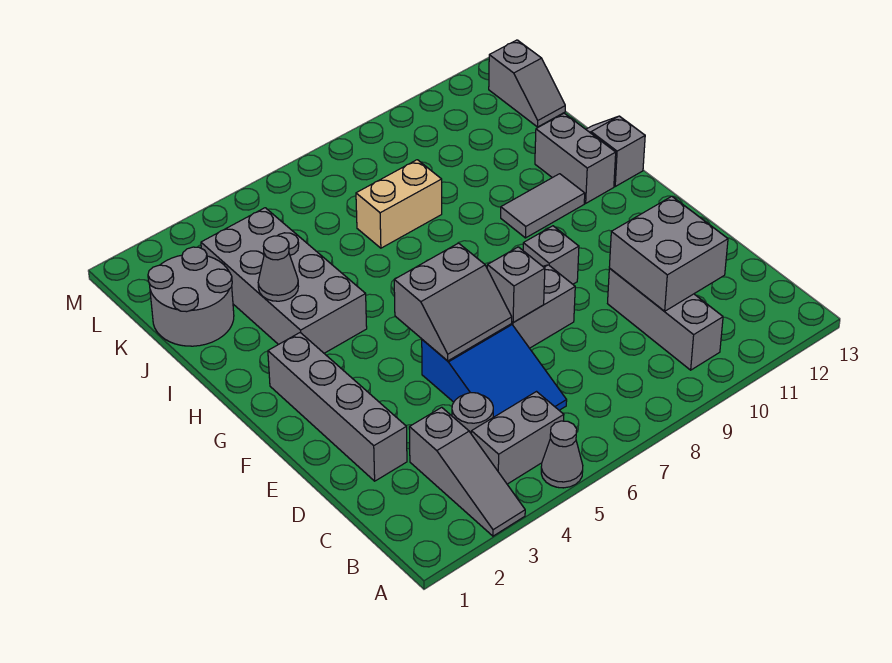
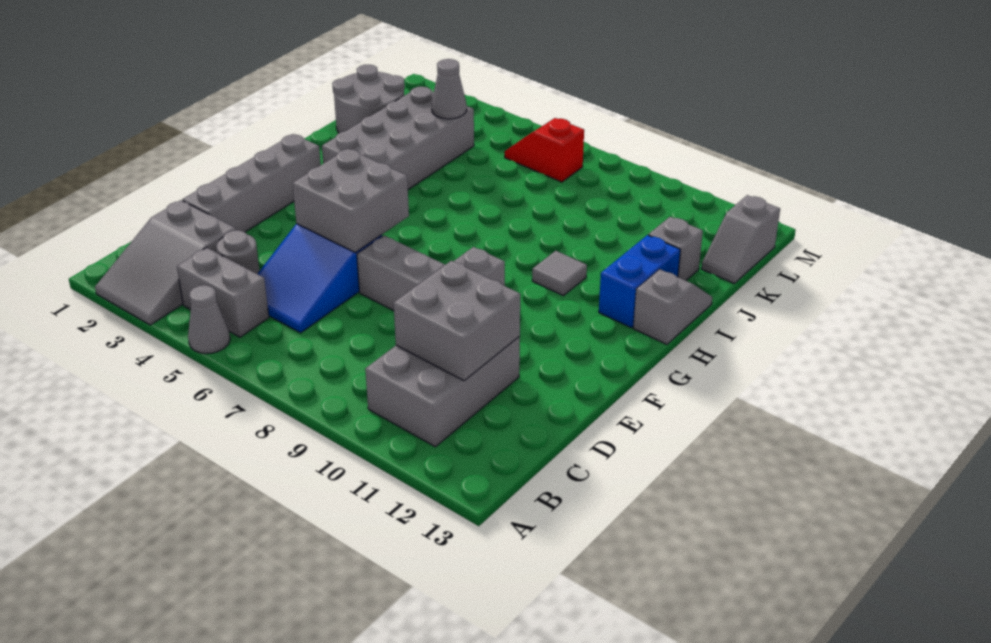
grey 1x3 slope [409,407,525,536] -> grey 2x3 slope [95,200,236,325]
grey 1x3 brick [608,268,723,370] -> grey 2x3 brick [365,336,520,447]
grey 2x2 slope [394,243,512,361] -> grey 2x2 brick [292,149,409,252]
grey 1x1 brick [487,247,545,323] -> grey 1x1 brick moved to [648,217,703,281]
grey 1x2 tile [501,174,585,238] -> grey 1x1 tile [532,251,587,296]
grey 1x2 brick [535,113,616,203] -> blue 1x2 brick [599,235,680,328]
grey 1x1 cone [258,236,298,301] -> grey 1x1 cone moved to [432,59,467,119]
tan 1x2 brick [356,160,442,248] -> none
none -> red 1x2 slope [505,118,584,182]

